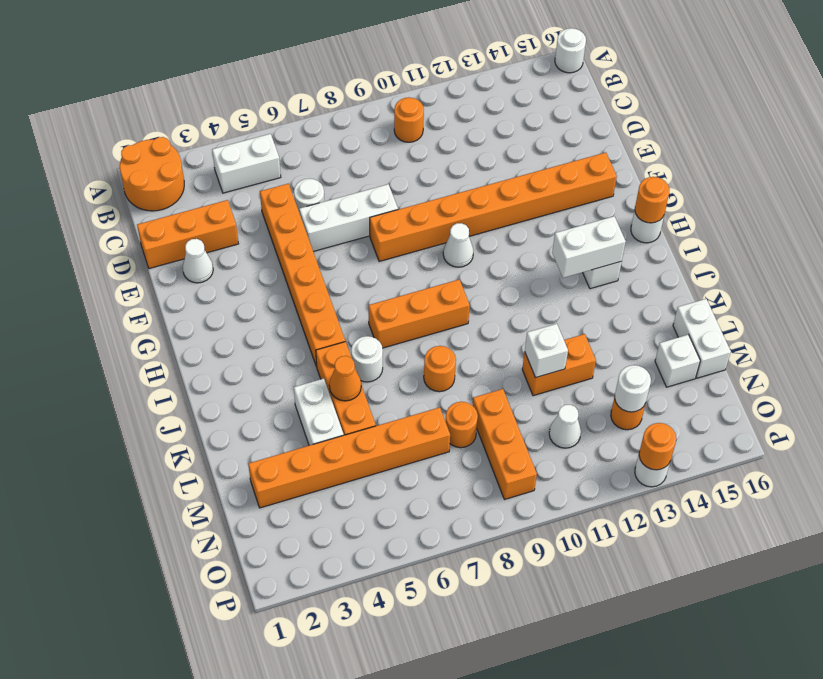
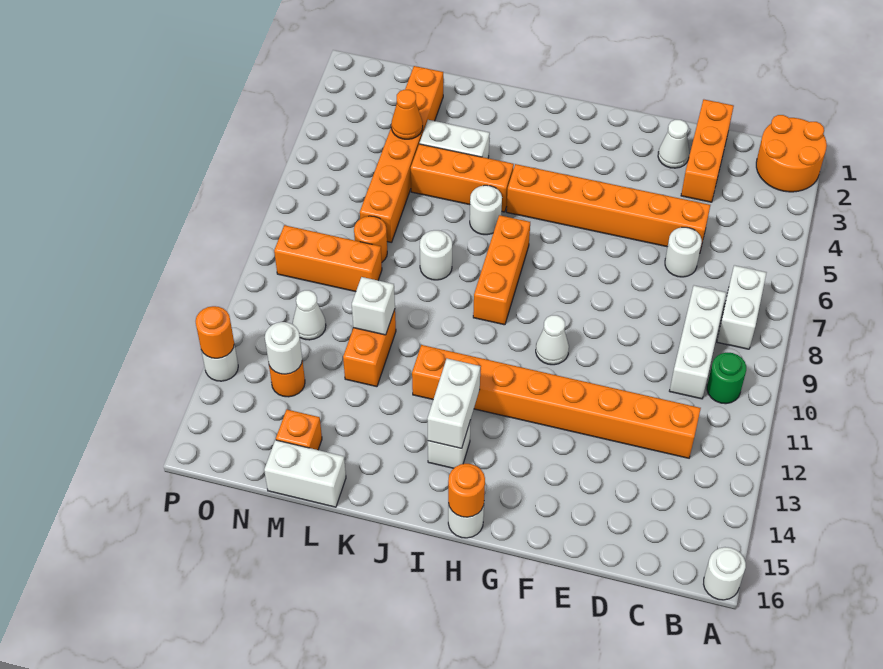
white 1x2 brick [212,134,281,193] -> white 1x2 brick moved to [717,265,766,349]
orange 1x1 round brick [394,97,424,142] -> green 1x1 round brick [707,353,746,404]
white 1x3 brick [299,184,398,252] -> white 1x3 brick moved to [670,285,726,399]
orange 1x8 brick [370,152,617,262] -> orange 1x8 brick turned to [412,345,701,458]
orange 1x1 cone [329,356,361,401] -> orange 1x1 cone moved to [391,90,423,139]
orange 1x1 round brick [424,346,456,392] -> white 1x1 round brick [420,230,452,280]
white 1x1 brick [655,335,700,387] -> orange 1x1 brick [276,410,322,450]

